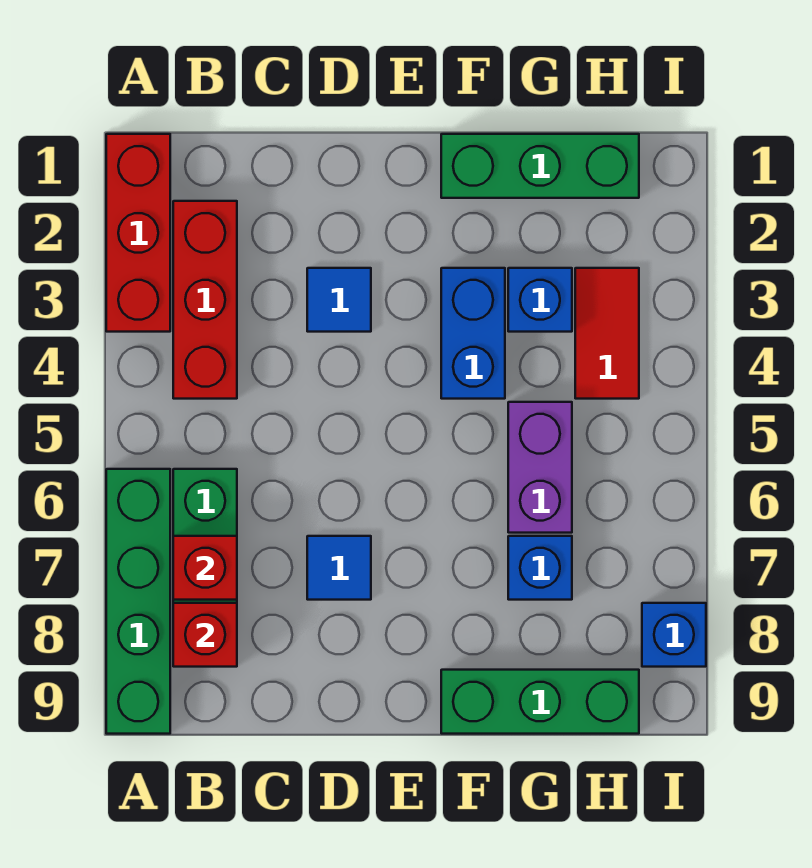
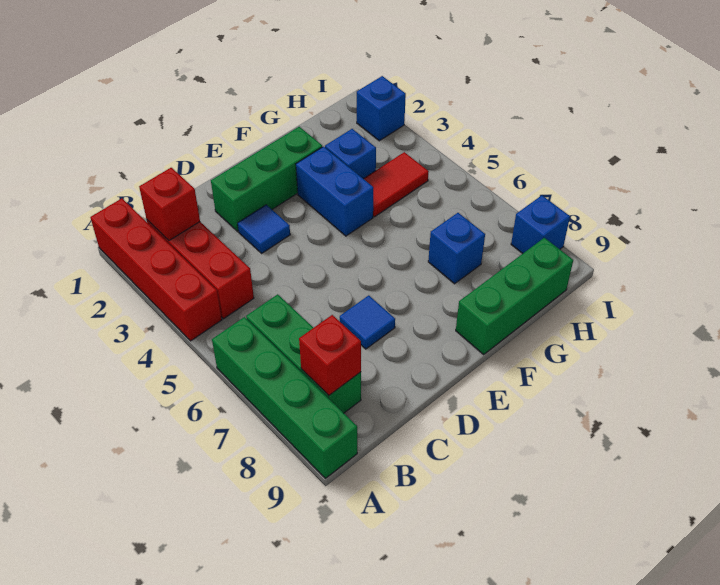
red 1x3 brick [106,134,170,332] -> red 1x4 brick [91,198,222,341]
red 1x1 brick [173,536,237,600] -> red 1x1 brick moved to [139,168,200,241]
green 1x3 brick [441,134,639,198] -> green 1x3 brick moved to [211,127,322,231]
purple 1x2 brick [508,402,572,533] -> none
red 1x2 tile [575,268,639,399] -> red 1x2 tile turned to [364,152,429,217]
none -> blue 1x1 brick [357,76,406,141]

